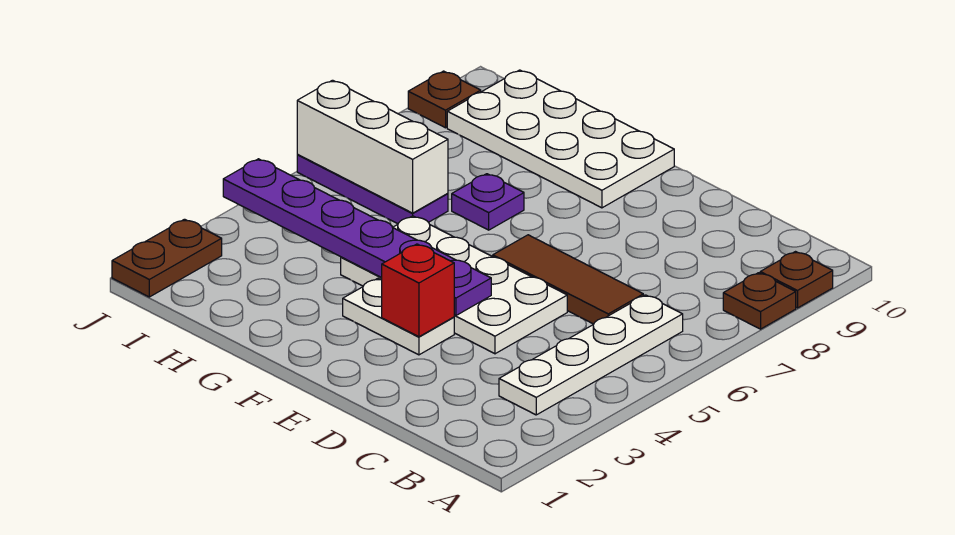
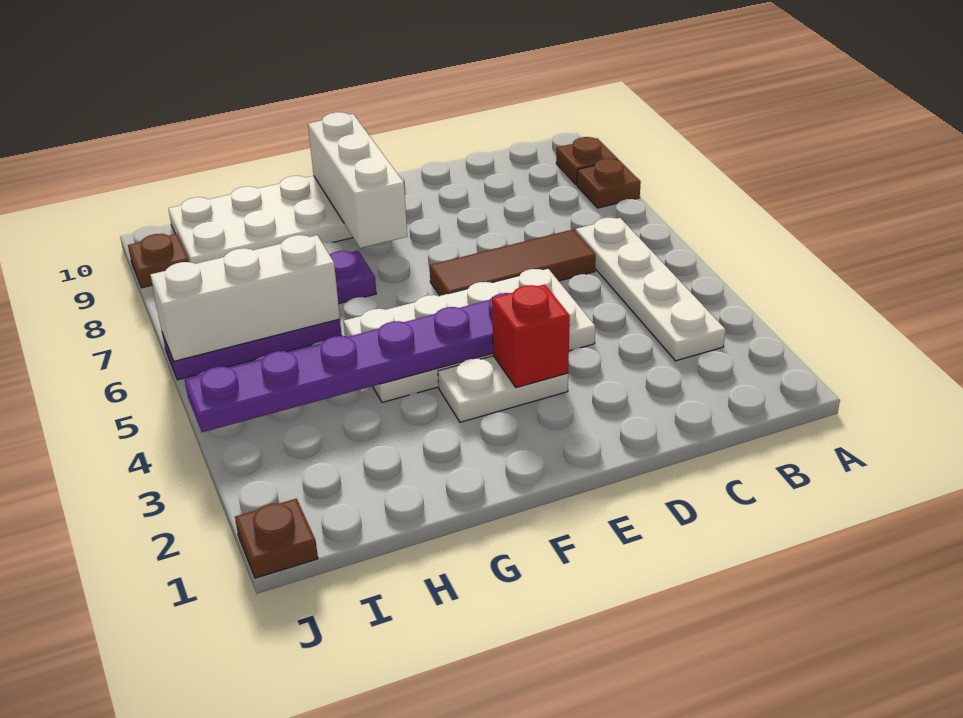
none -> white 1x3 brick [308,112,407,248]
brown 1x2 plate [112,219,222,297] -> brown 1x1 plate [235,499,318,578]

